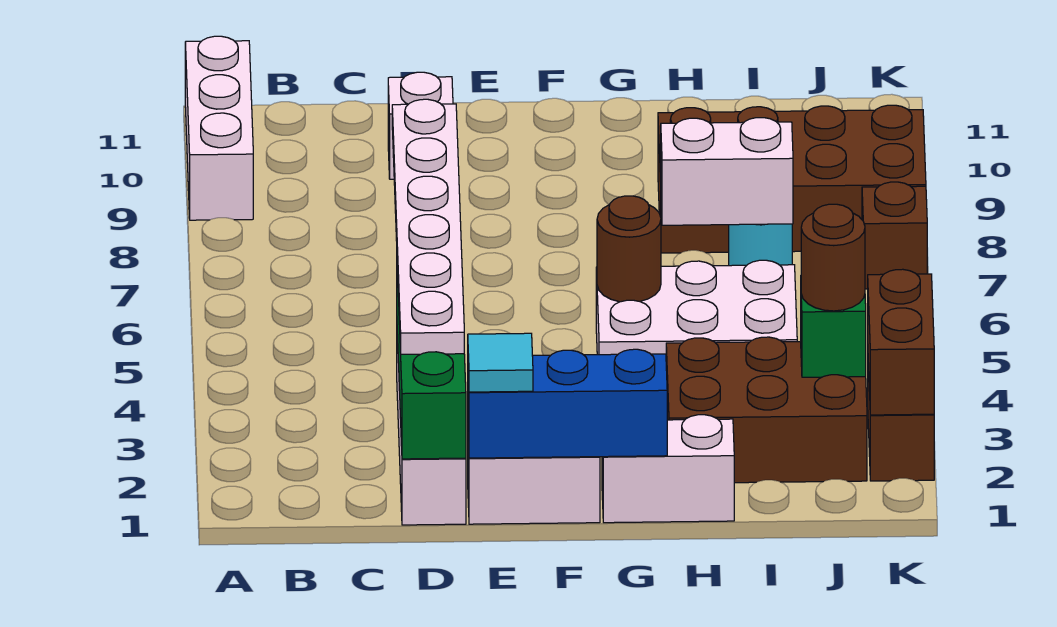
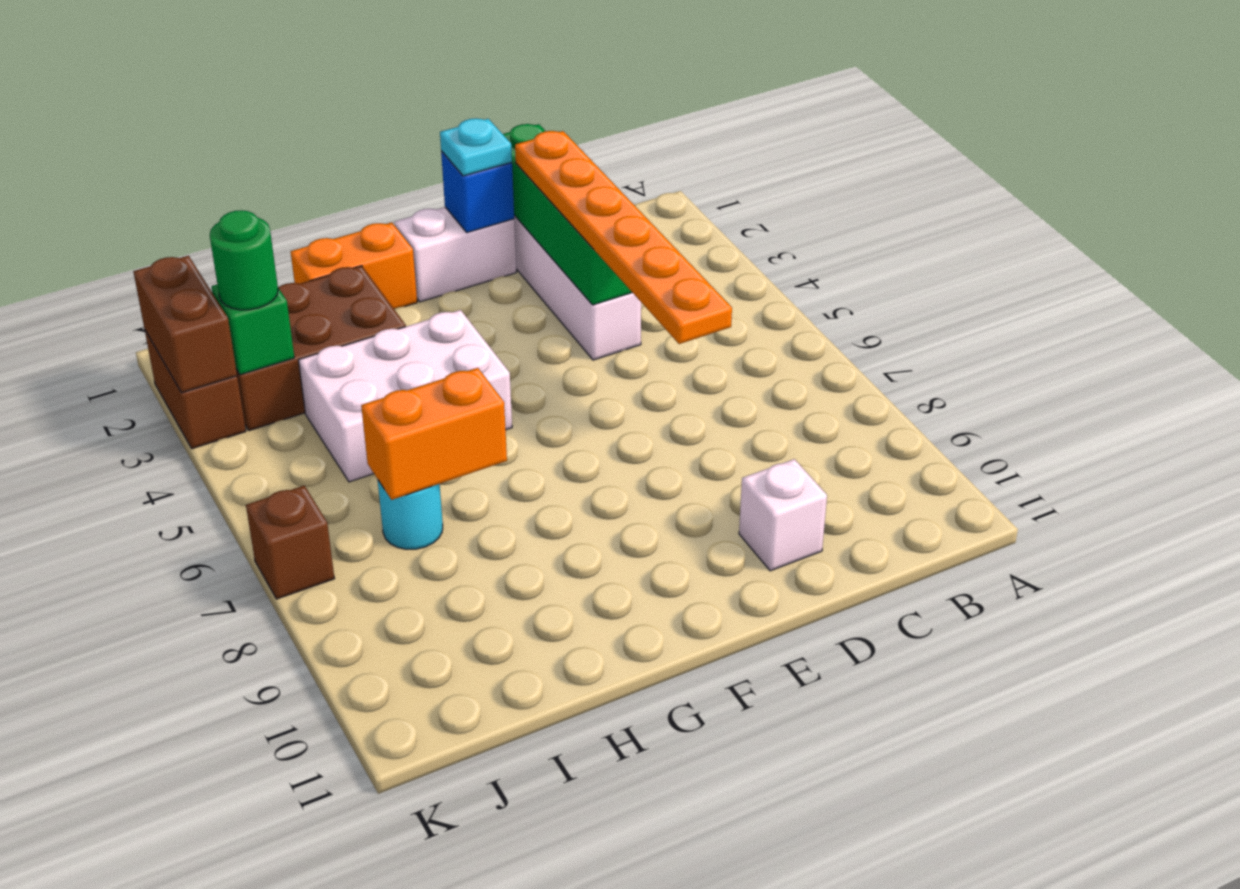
white 1x3 brick [185,36,253,220] -> none
white 1x6 plate [392,99,464,354] -> orange 1x6 plate [515,131,732,344]
blue 1x3 brick [468,349,667,458] -> blue 1x1 brick [441,151,514,232]
cyan 1x1 tile [468,333,533,392] -> cyan 1x1 plate [440,118,512,176]
white 1x2 brick [602,415,734,523] -> orange 1x2 brick [291,222,417,309]
brown 1x1 round brick [597,196,661,302] -> none
white 1x2 brick [661,118,793,225] -> orange 1x2 brick [361,368,507,500]
brown 2x4 brick [658,105,926,253] -> none
brown 1x1 round brick [801,204,865,311] -> green 1x1 round brick [210,210,278,310]

